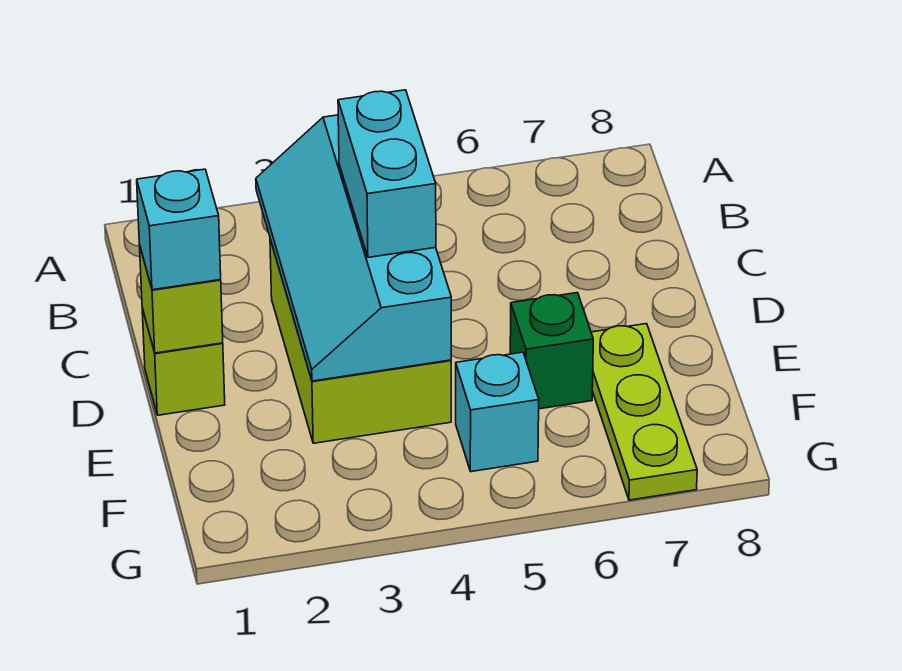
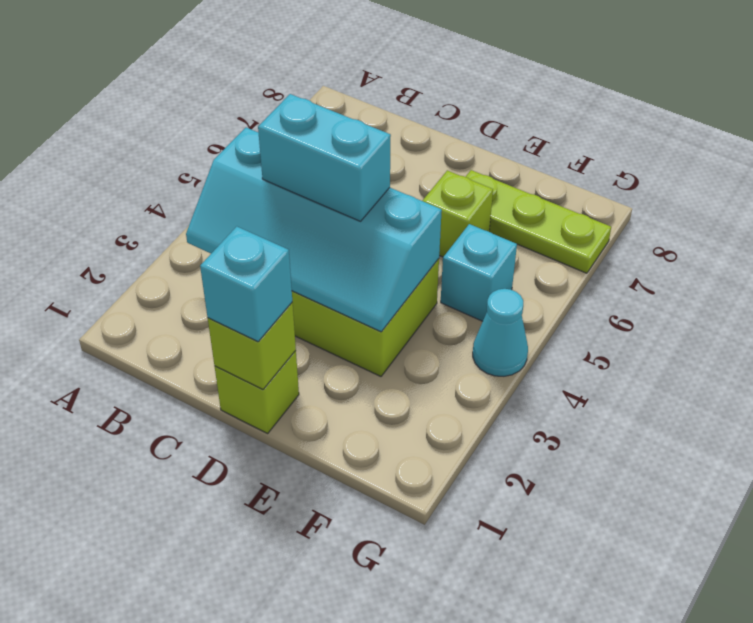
green 1x1 brick [510,293,593,409] -> lime 1x1 brick [422,170,493,257]
none -> cyan 1x1 cone [473,289,528,376]

